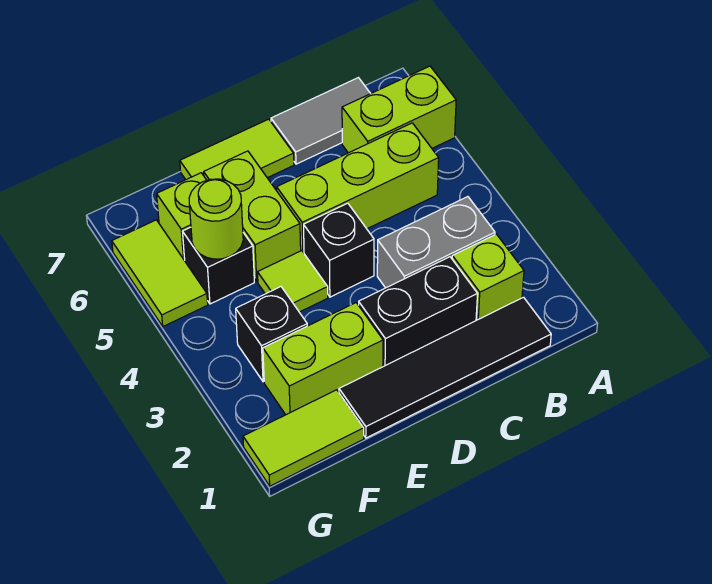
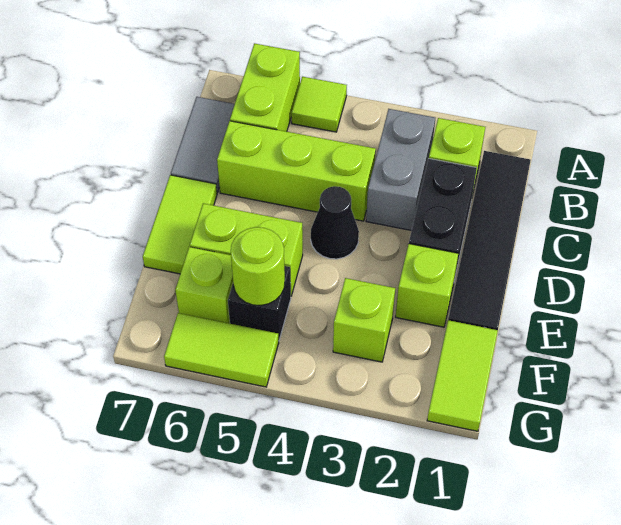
lime 1x3 brick [277,123,439,253] -> lime 1x3 brick turned to [217,121,376,221]
black 1x1 brick [304,203,374,297] -> black 1x1 cone [311,186,359,259]
lime 1x2 brick [263,303,383,415] -> lime 1x1 brick [396,244,458,327]
lime 1x1 tile [258,251,328,312] -> lime 1x1 tile moved to [291,77,347,132]
black 1x1 brick [236,287,307,382] -> lime 1x1 brick [333,278,395,362]

